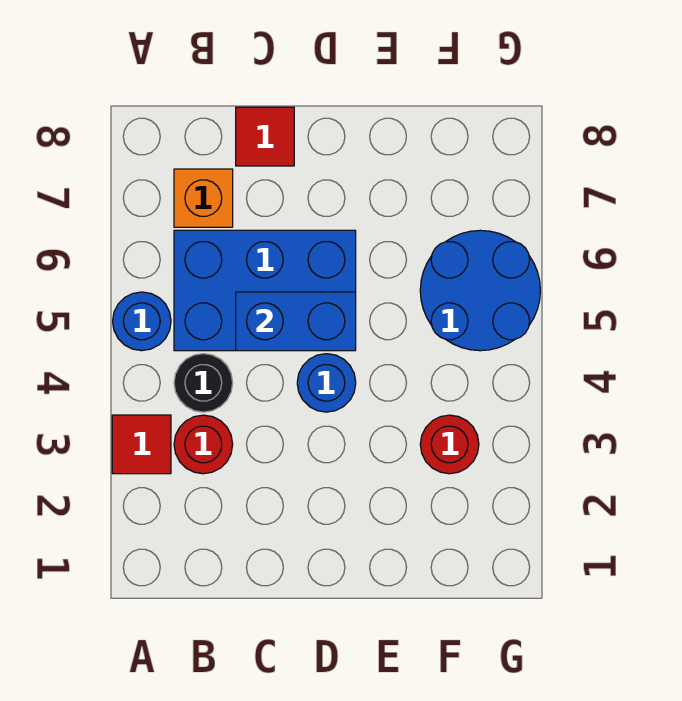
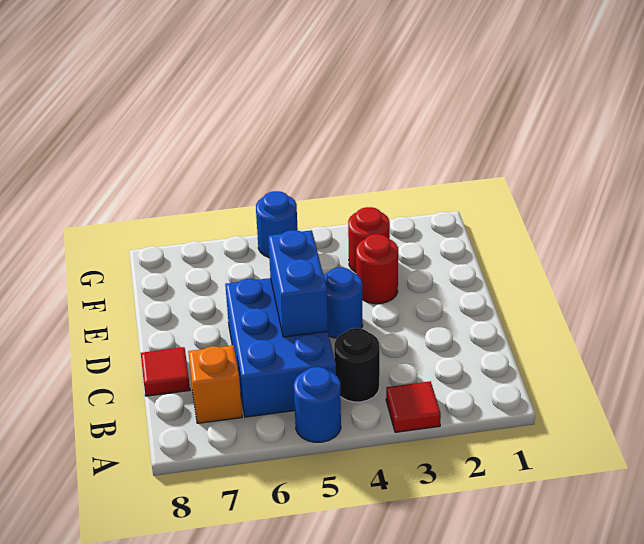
red 1x1 round brick [174,415,233,474] -> red 1x1 round brick moved to [356,234,398,304]
blue 2x2 round brick [420,230,540,351] -> blue 1x1 round brick [256,191,298,257]

